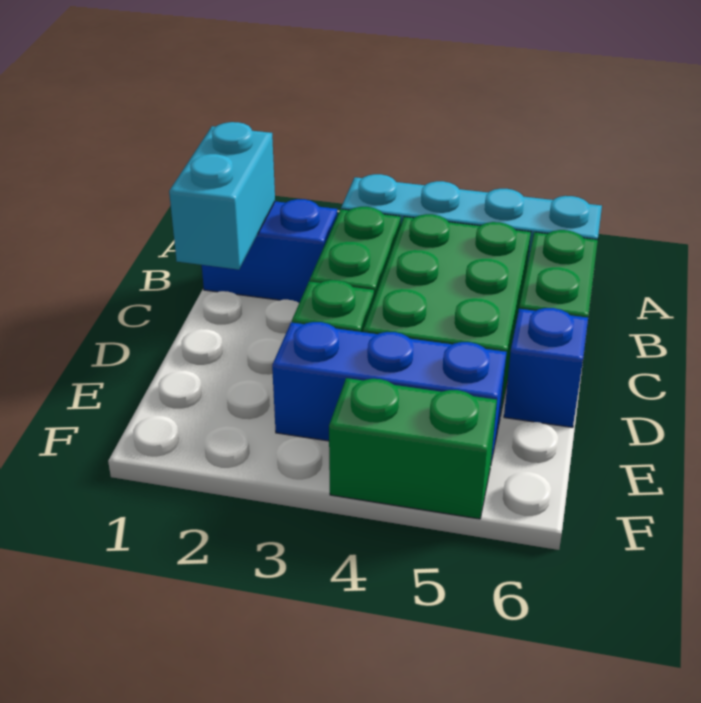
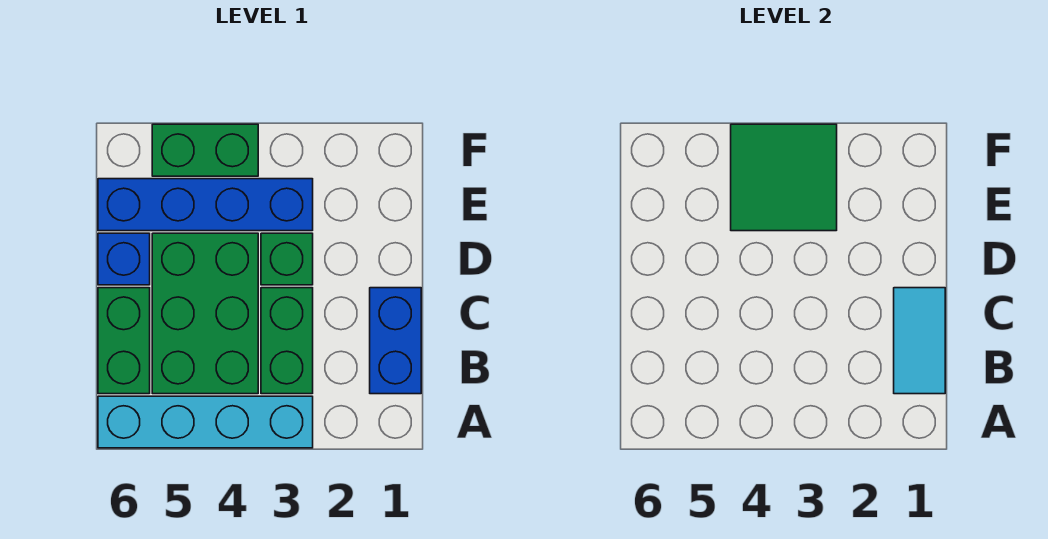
blue 1x2 brick [202,199,337,303] -> blue 1x2 brick turned to [370,288,421,394]
cyan 1x2 brick [169,122,275,270] -> cyan 1x2 tile [894,288,945,394]
blue 1x3 brick [272,322,507,462] -> blue 1x4 brick [98,179,313,231]
none -> green 2x2 tile [731,124,837,231]

